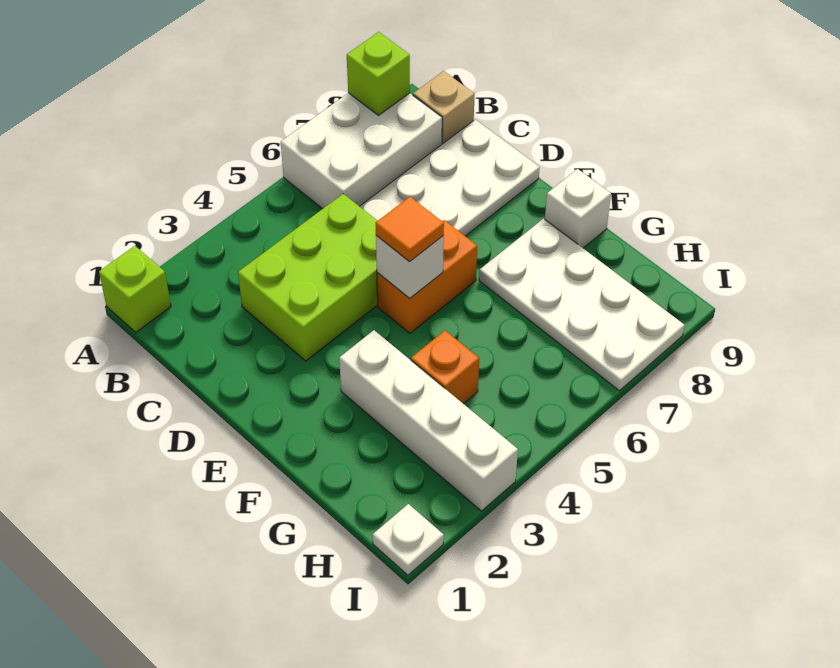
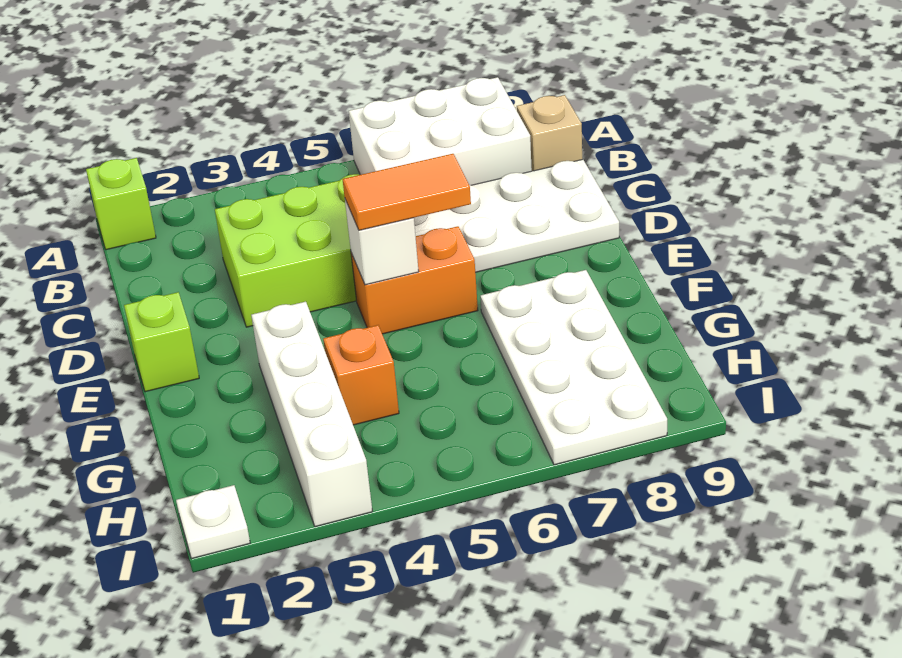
lime 1x1 brick [347,32,410,115] -> lime 1x1 brick moved to [124,292,199,392]
orange 1x1 tile [376,197,444,262] -> orange 1x2 tile [343,154,471,230]
white 1x1 brick [545,169,611,248] -> none

